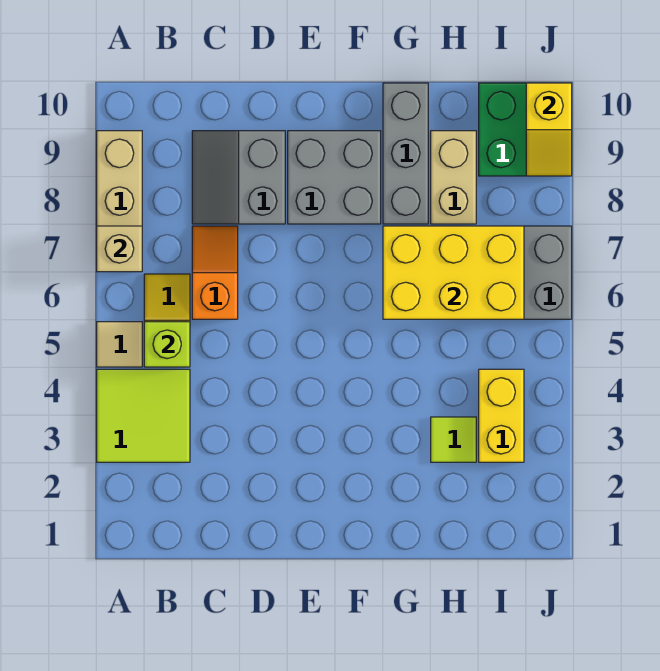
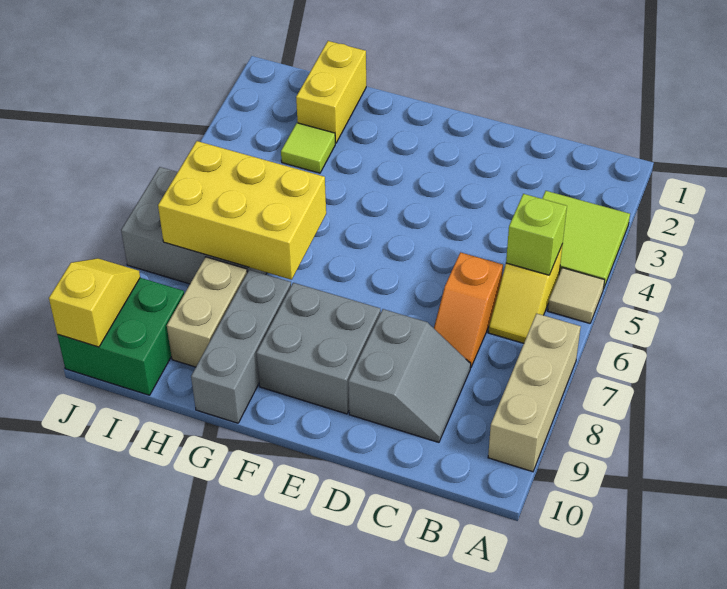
tan 1x1 brick [97,226,142,272] -> none
yellow 1x2 brick [479,369,524,462] -> yellow 1x2 brick moved to [296,41,366,143]

